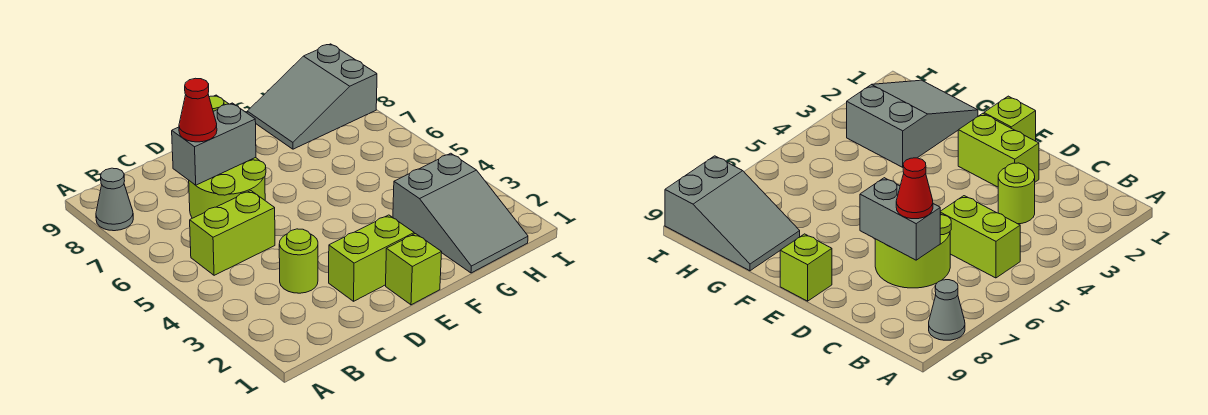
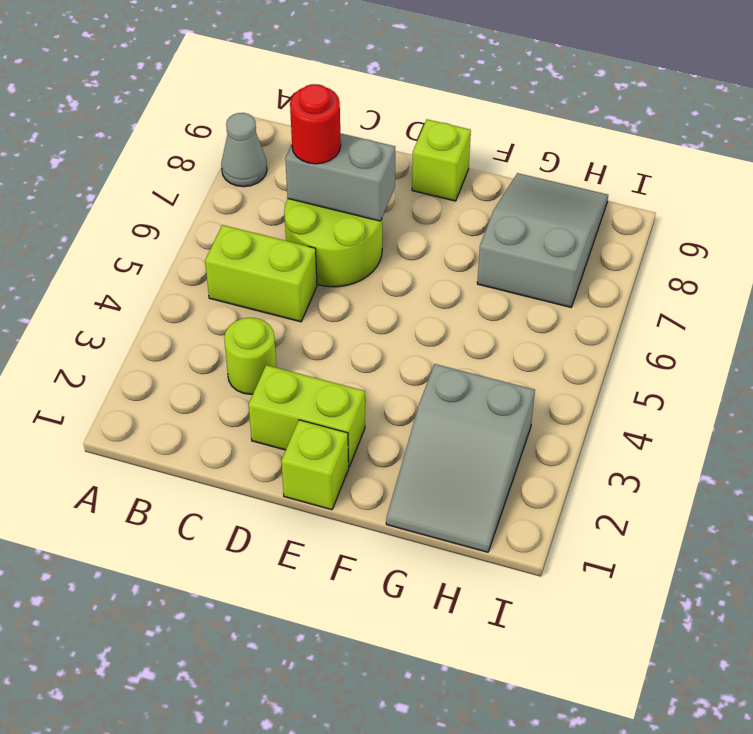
red 1x1 cone [179,78,217,142] -> red 1x1 round brick [290,84,341,164]
grey 2x3 slope [247,44,377,149] -> grey 2x3 slope turned to [477,173,608,307]

